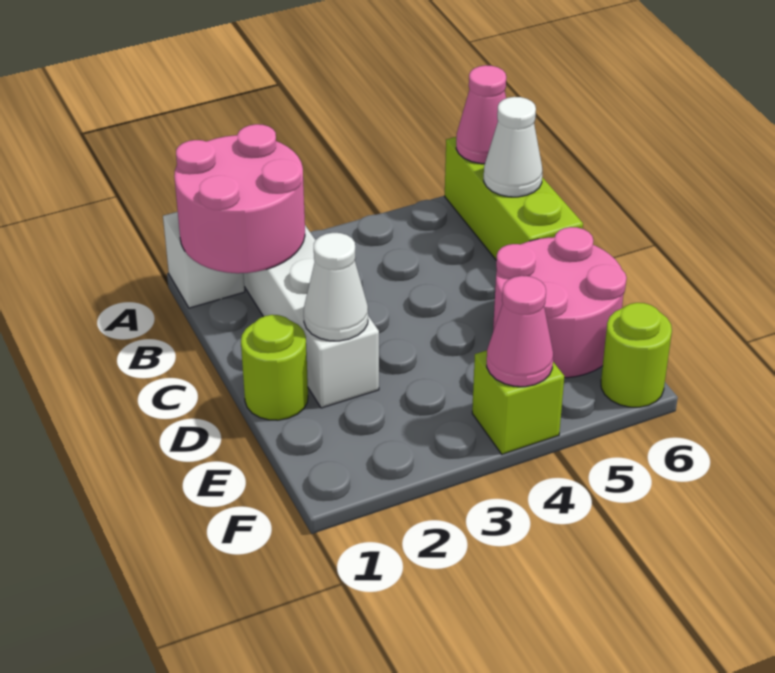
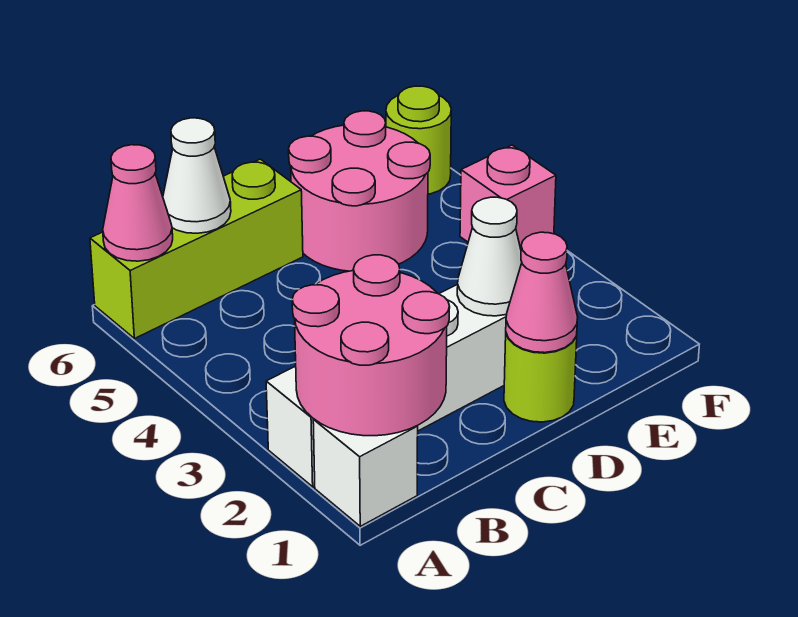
lime 1x1 brick [472,350,564,454] -> pink 1x1 brick [460,145,556,249]
pink 1x1 cone [487,276,553,387] -> pink 1x1 cone moved to [506,232,578,353]

